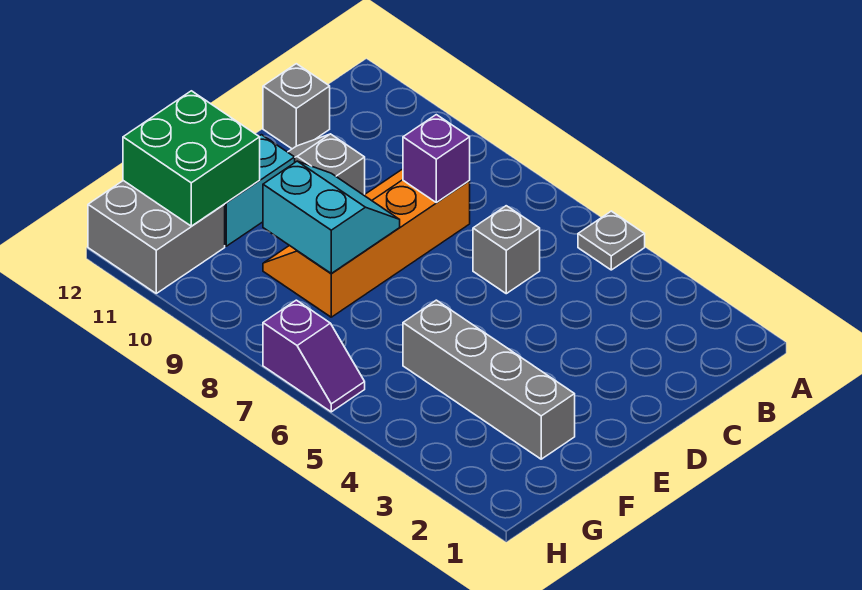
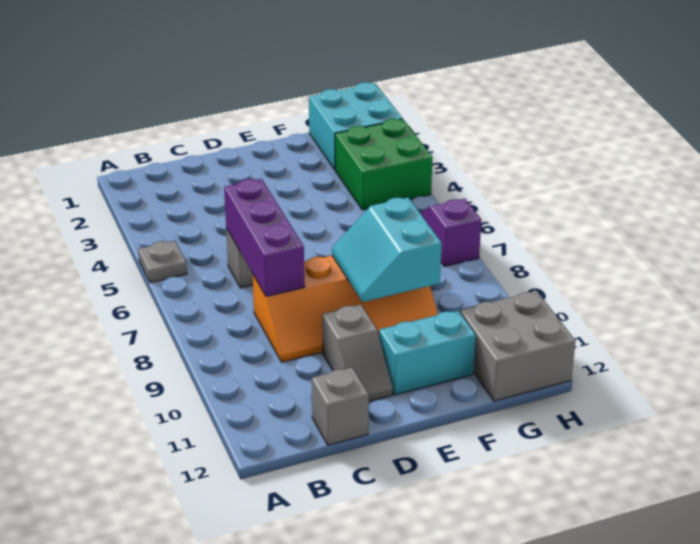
purple 1x1 brick [403,115,470,202] -> purple 1x3 brick [224,179,305,296]
grey 1x4 brick [403,300,575,459] -> none
green 2x2 brick [123,91,260,226] -> green 2x2 brick moved to [335,119,433,210]
none -> cyan 2x2 brick [309,82,403,169]

